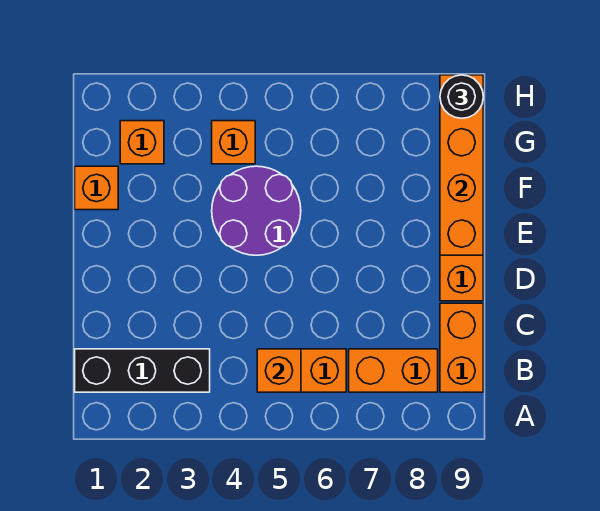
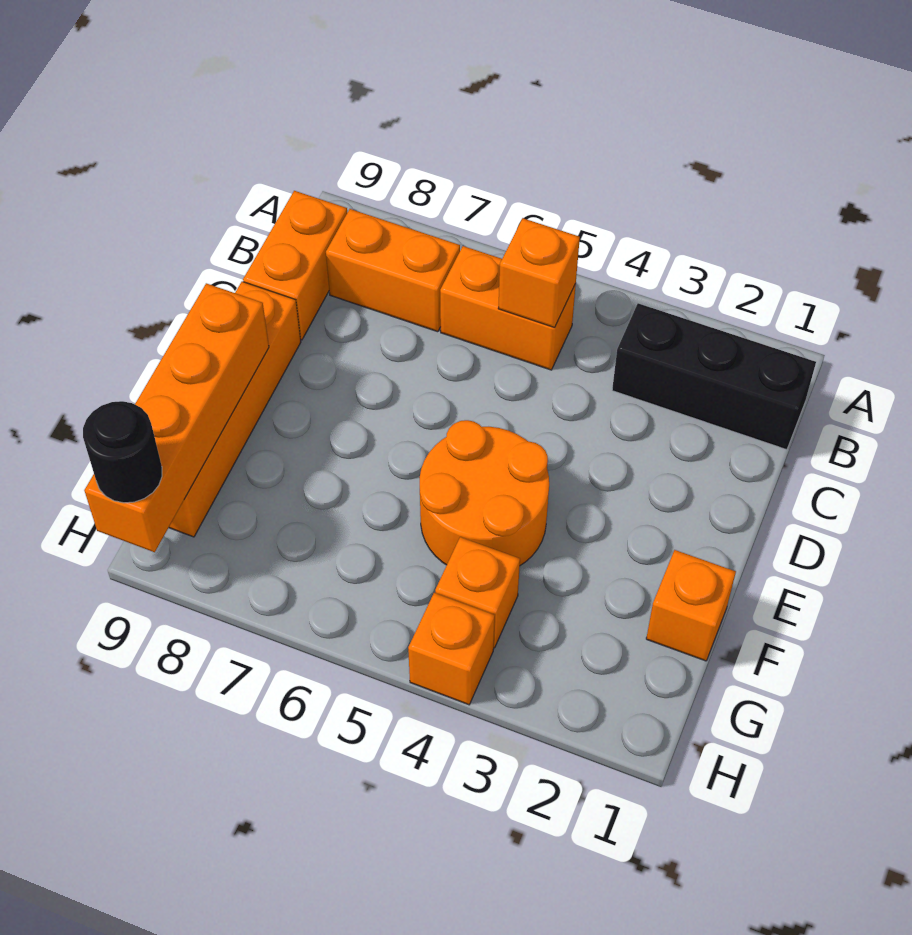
purple 2x2 round brick [212,166,301,255] -> orange 2x2 round brick [420,420,549,565]
orange 1x1 brick [120,121,164,164] -> orange 1x1 brick moved to [408,593,495,705]

